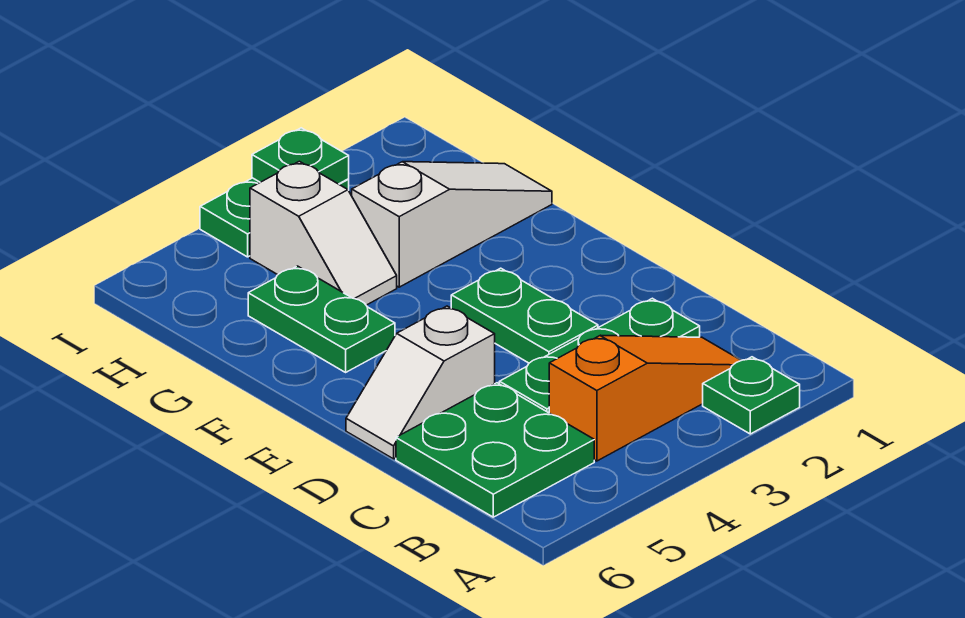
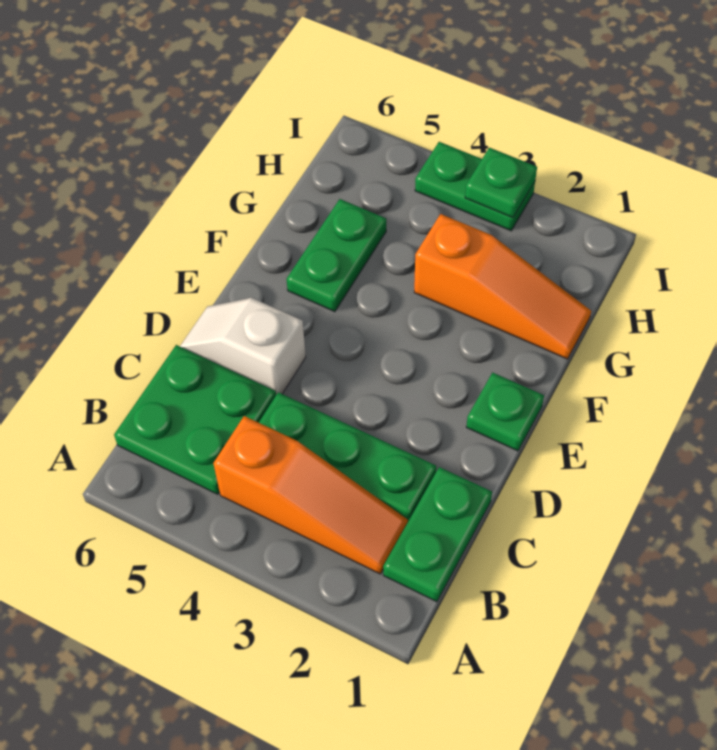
green 1x1 plate [703,357,800,434] -> green 1x1 plate moved to [466,373,544,451]
green 1x2 plate [451,268,598,363] -> green 1x2 plate moved to [383,467,492,602]
white 1x3 slope [352,162,552,287] -> orange 1x3 slope [414,214,591,359]
white 1x2 slope [250,161,397,305] -> none

